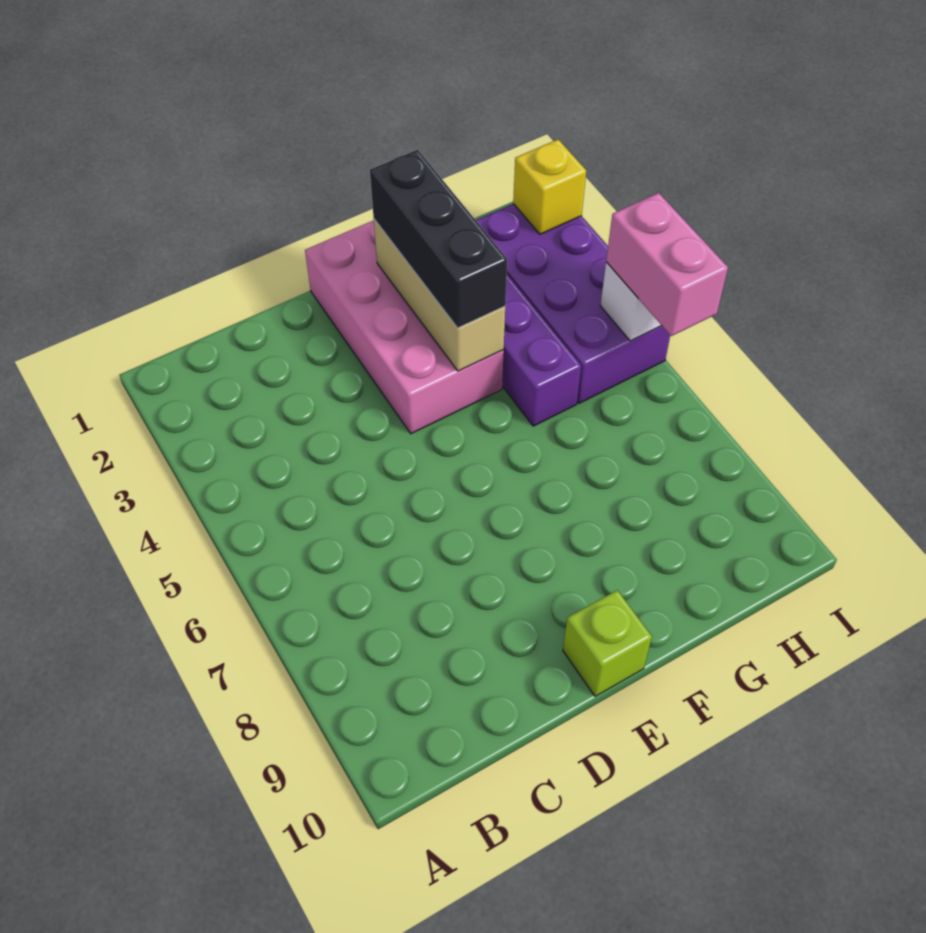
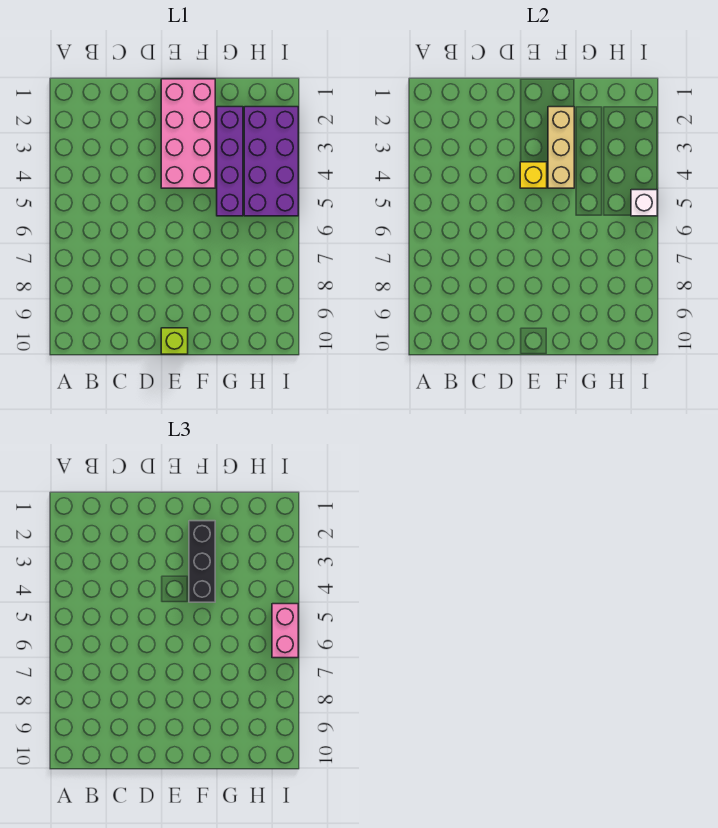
yellow 1x1 brick [513,140,586,234] -> yellow 1x1 brick moved to [520,162,547,188]

